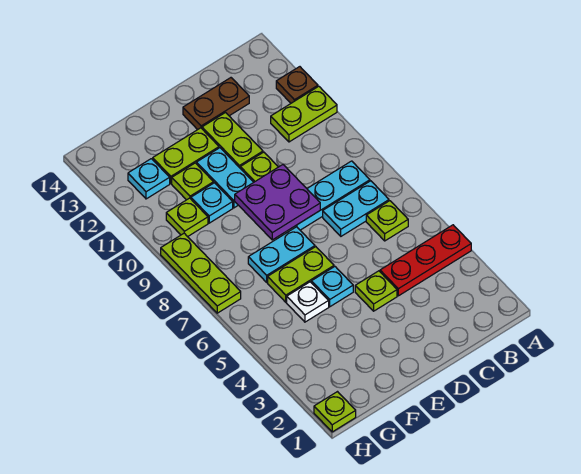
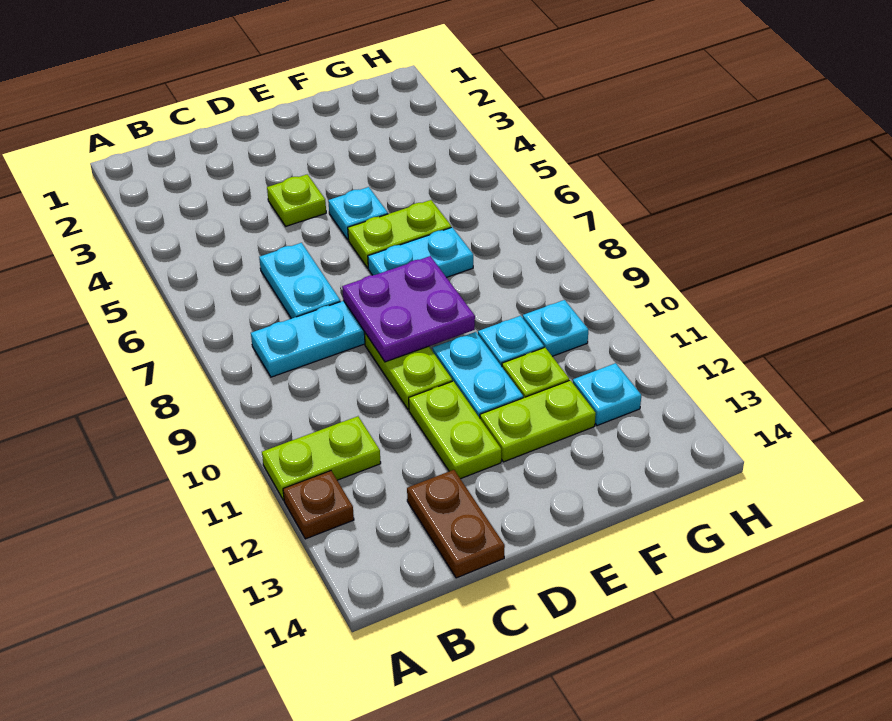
red 1x3 plate [380,225,471,296] -> none
lime 1x1 plate [366,201,408,241] -> none
cyan 1x2 plate [323,181,389,236] -> cyan 1x2 plate turned to [259,243,340,319]
brown 1x2 plate [183,78,249,130] -> brown 1x2 plate turned to [407,470,505,578]
white 1x1 plate [287,282,329,322] -> none
lime 1x1 plate [166,198,208,237] -> cyan 1x1 plate [523,300,589,356]
lime 1x1 plate [314,392,356,432] -> none
lime 1x3 plate [161,233,241,313] -> none

